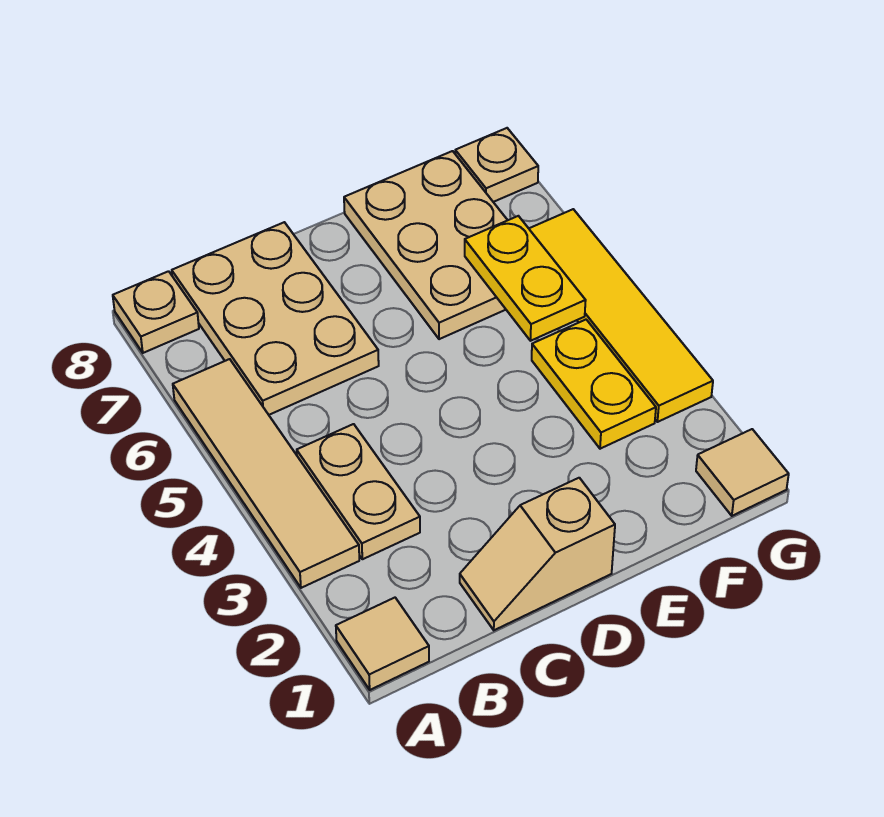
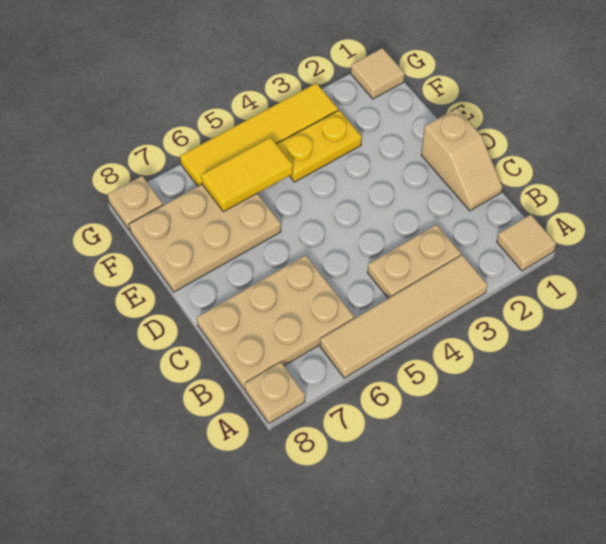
yellow 1x2 plate [465,216,586,341] -> yellow 1x2 tile [201,137,293,212]

